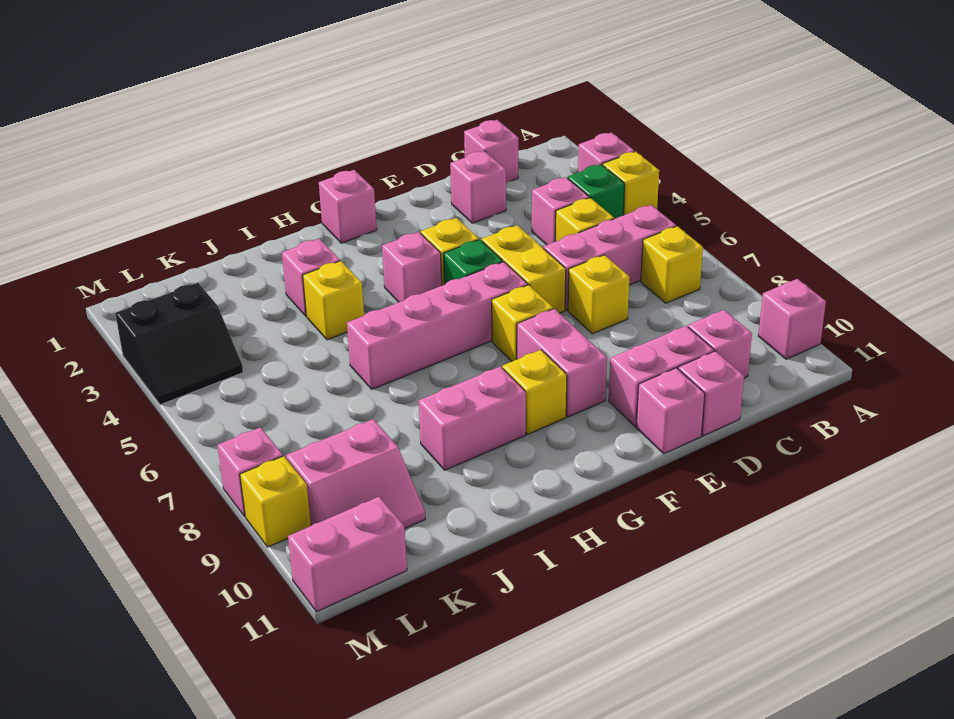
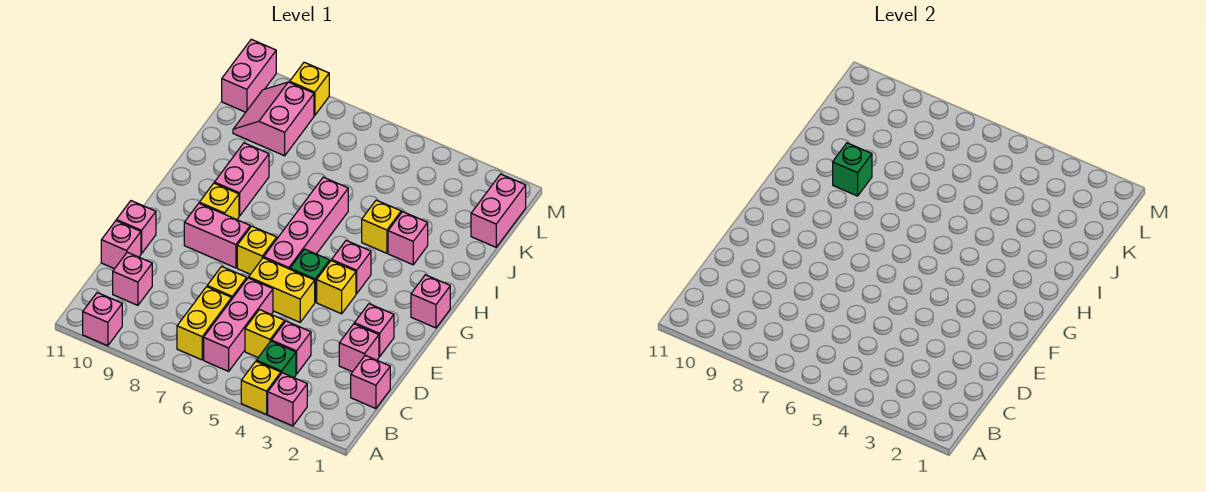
yellow 1x1 brick [641,226,703,303] -> yellow 1x2 brick [177,287,232,360]
pink 1x2 brick [609,326,714,426] -> pink 1x2 brick moved to [471,174,526,247]
none -> green 1x1 brick [833,143,872,196]
black 2x2 slope [115,283,243,405] -> none
pink 1x1 brick [217,427,283,516] -> pink 1x1 brick moved to [354,304,394,357]

